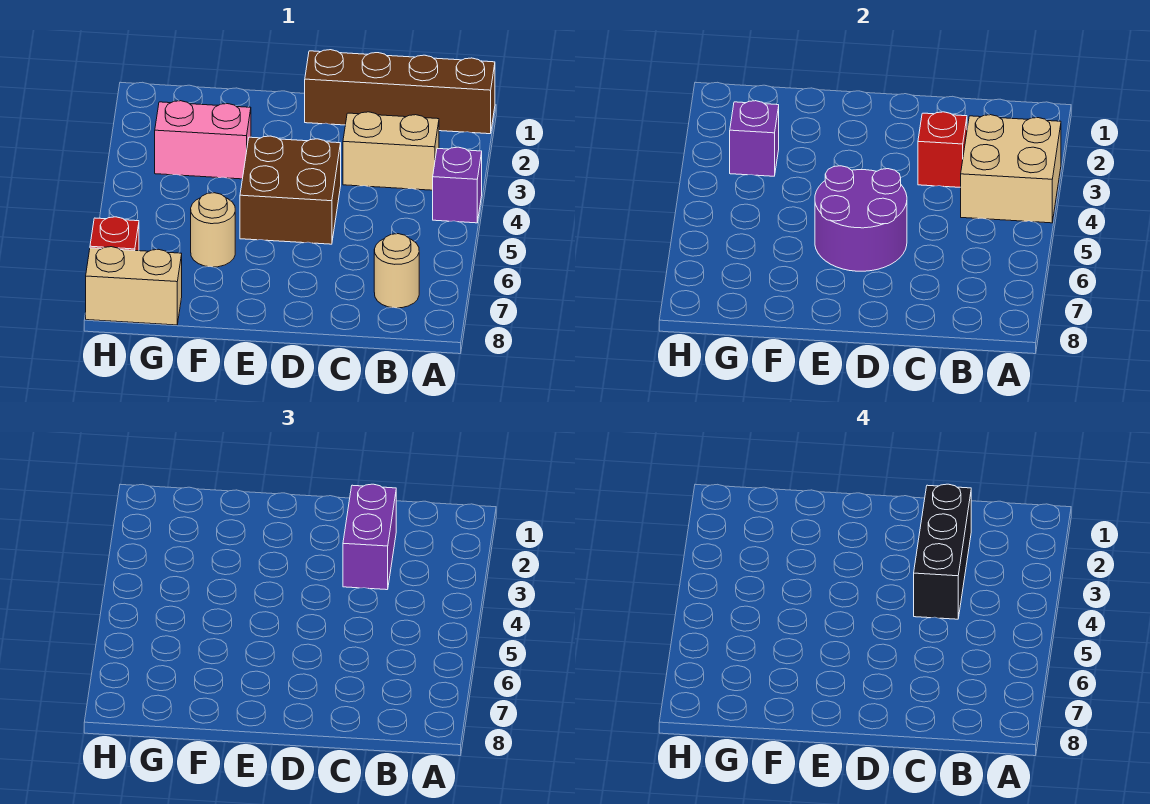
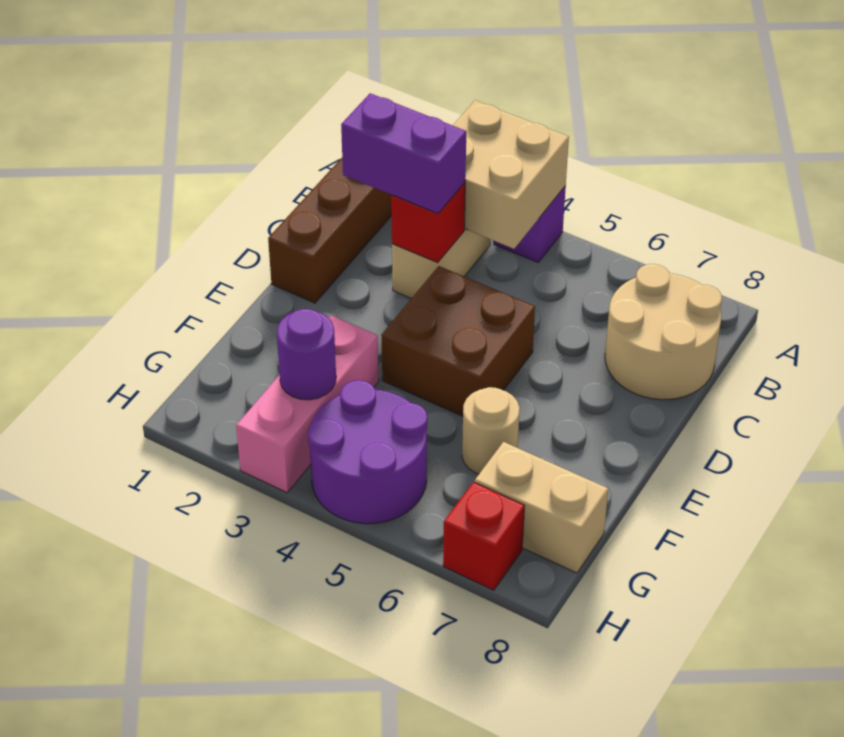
tan 1x1 round brick [374,234,419,308] -> tan 2x2 round brick [605,264,722,400]
black 1x3 brick [914,484,971,619] -> none
purple 2x2 round brick [815,166,907,271] -> purple 2x2 round brick moved to [308,380,428,524]
pink 1x2 brick [155,101,251,179] -> pink 1x3 brick [236,315,379,493]
purple 1x1 brick [730,101,779,176] -> purple 1x1 round brick [277,309,336,400]
tan 1x2 brick [86,247,182,325] -> tan 1x2 brick turned to [475,442,608,573]

